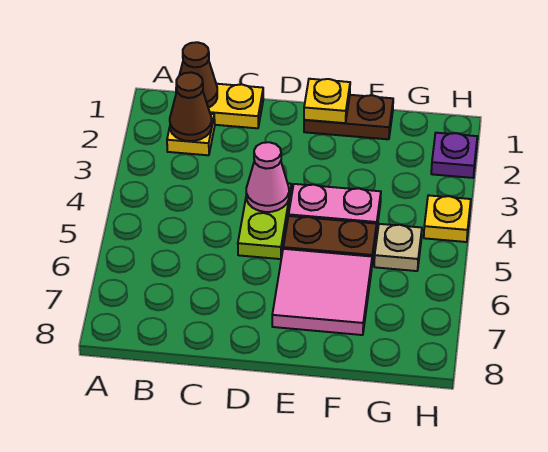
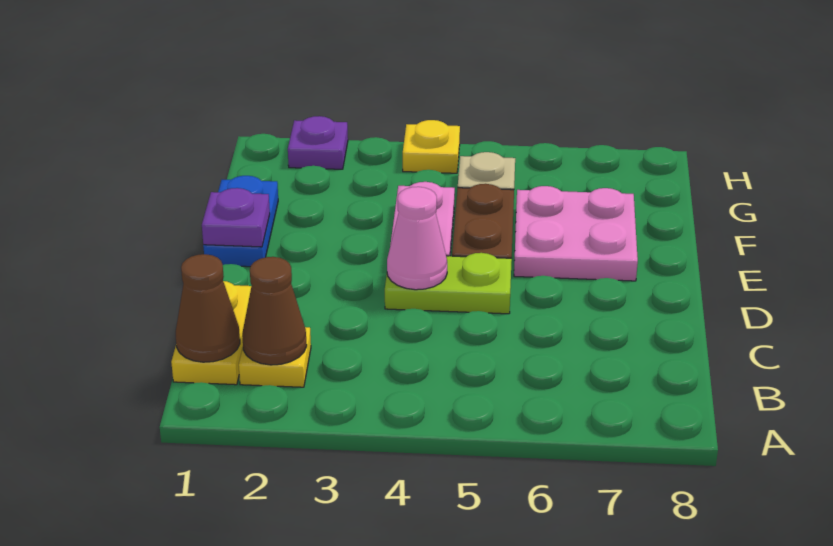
brown 1x2 plate [304,95,393,139] -> blue 1x2 plate [203,176,278,267]
yellow 1x1 plate [304,79,350,123] -> purple 1x1 plate [202,188,270,247]
pink 2x2 tile [272,249,372,335] -> pink 2x2 plate [514,186,638,281]

